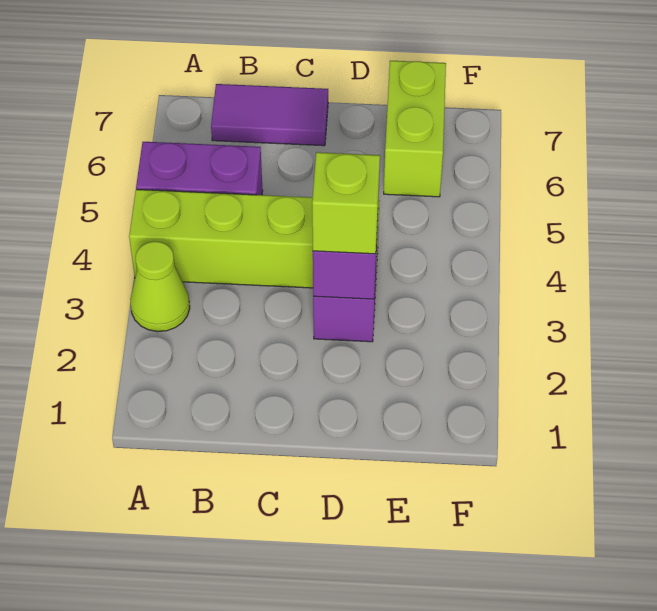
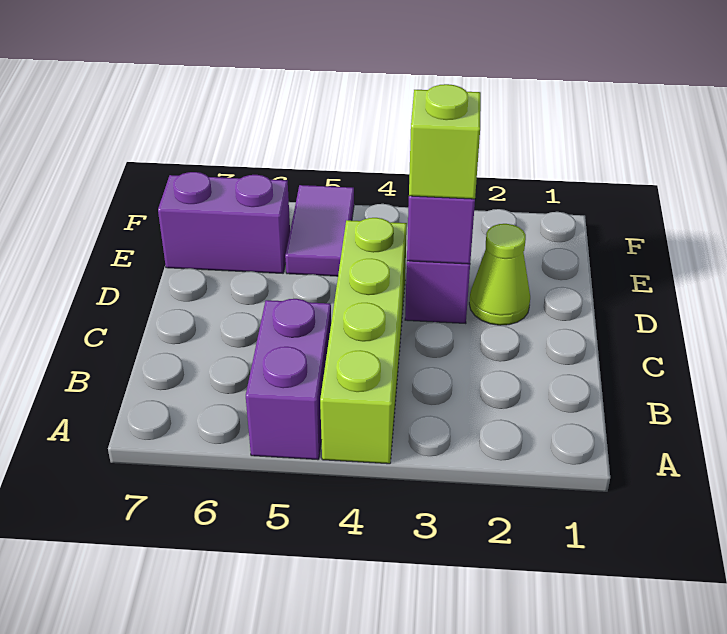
lime 1x1 cone [130,241,190,332] -> lime 1x1 cone moved to [469,224,530,325]
purple 1x2 tile [211,84,328,146] -> purple 1x2 tile moved to [285,185,354,276]
lime 1x2 brick [384,61,446,197] -> purple 1x2 brick [158,172,290,273]

